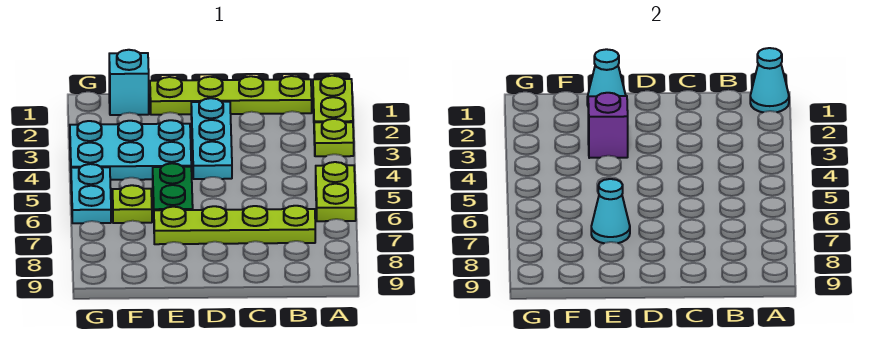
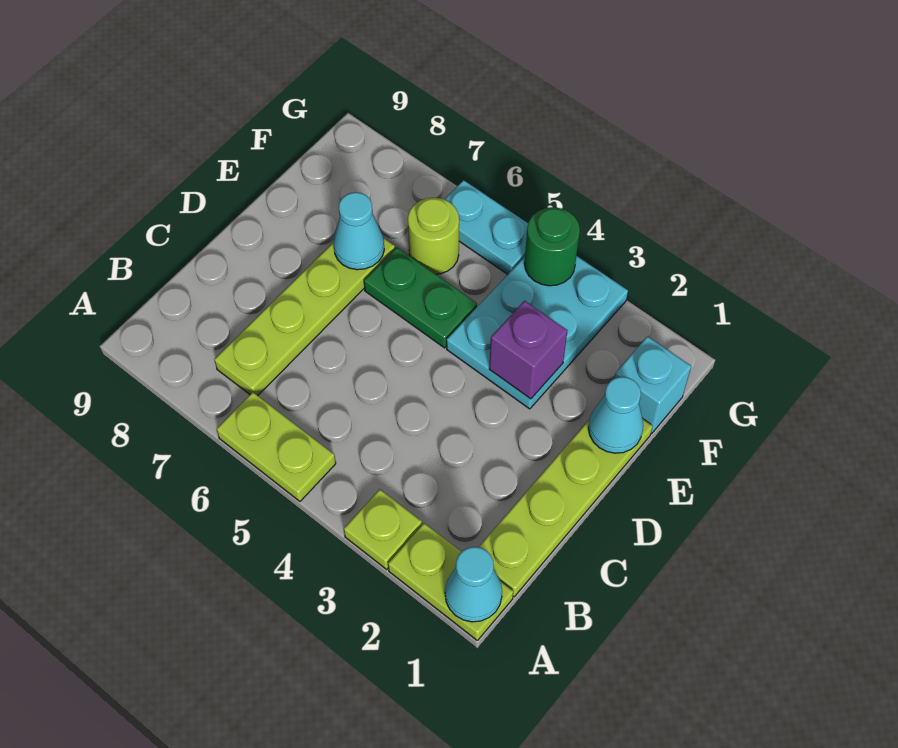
cyan 1x3 plate [191,98,232,179] -> none
lime 1x1 plate [112,185,152,223] -> lime 1x1 round brick [408,197,459,274]
none -> green 1x1 round brick [524,207,580,286]

